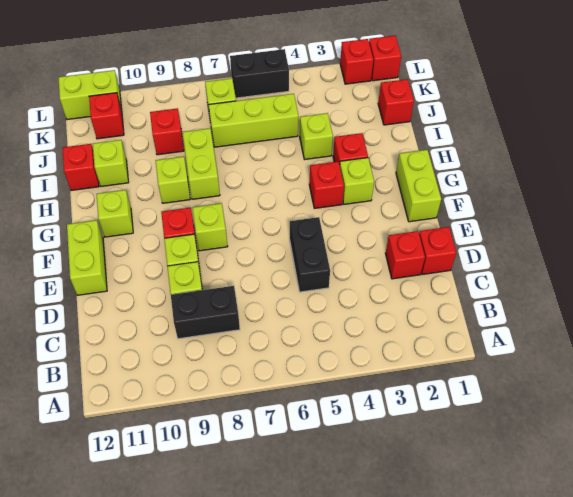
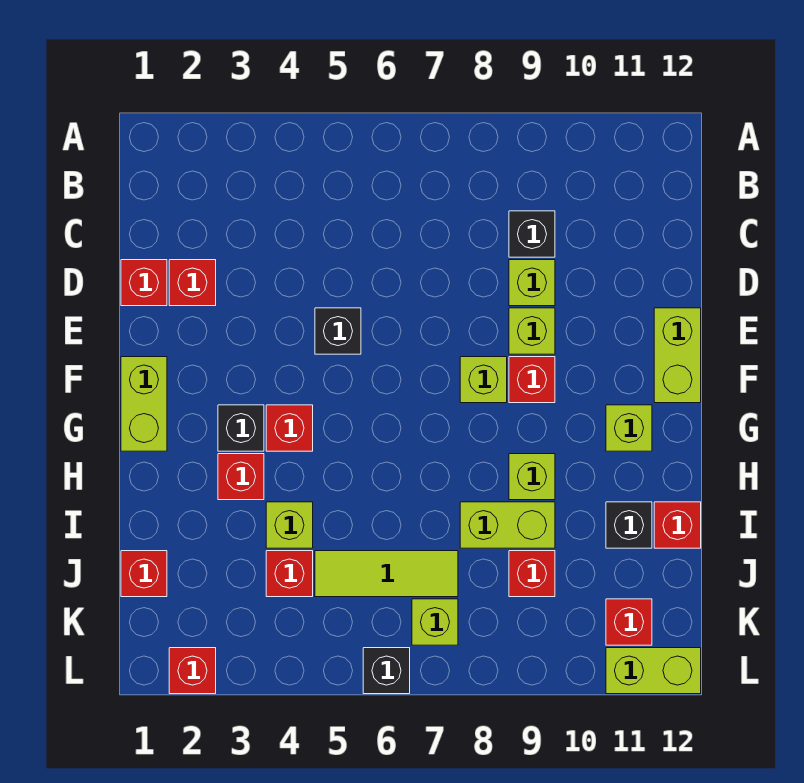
black 1x2 brick [171,286,240,339] -> black 1x1 brick [509,211,555,257]
black 1x2 brick [290,217,330,292] -> black 1x1 brick [315,308,361,354]
lime 1x1 brick [340,158,374,204] -> black 1x1 brick [218,405,264,451]
lime 1x2 brick [183,128,220,199] -> lime 1x2 brick turned to [460,502,555,548]
lime 1x1 brick [93,140,129,186] -> black 1x1 brick [606,502,652,548]
lime 1x3 brick [209,94,298,147] -> lime 1x3 tile [315,551,458,597]
red 1x1 brick [369,36,401,81] -> red 1x1 brick moved to [266,551,313,597]
black 1x2 brick [230,49,289,98] -> black 1x1 brick [363,648,410,694]

